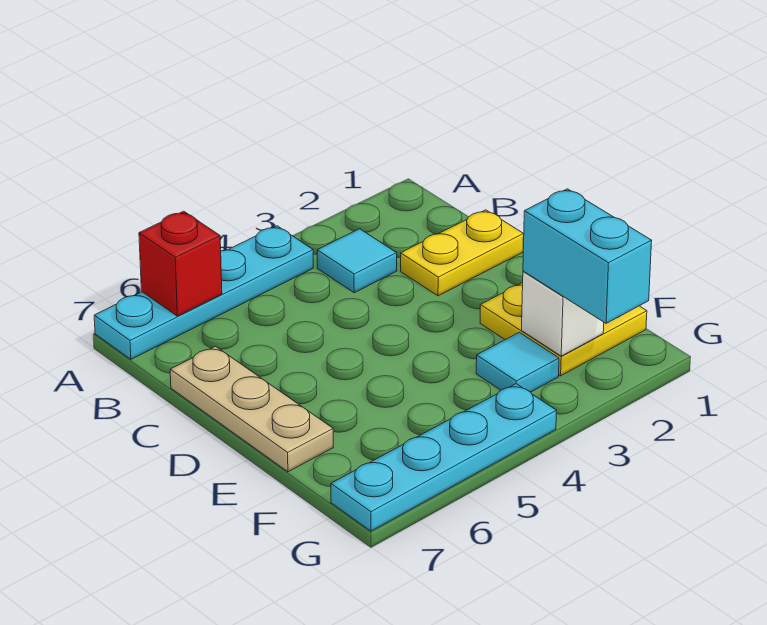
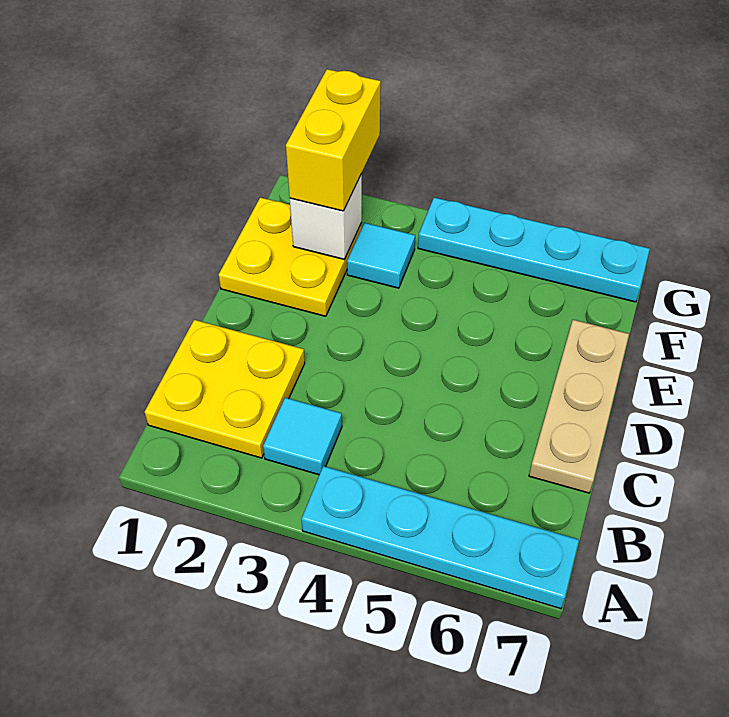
red 1x1 brick [139,211,222,316] -> none
yellow 1x2 plate [401,210,524,296] -> yellow 2x2 plate [145,320,305,458]
cyan 1x2 brick [523,189,652,323] -> yellow 1x2 brick [286,69,381,211]

